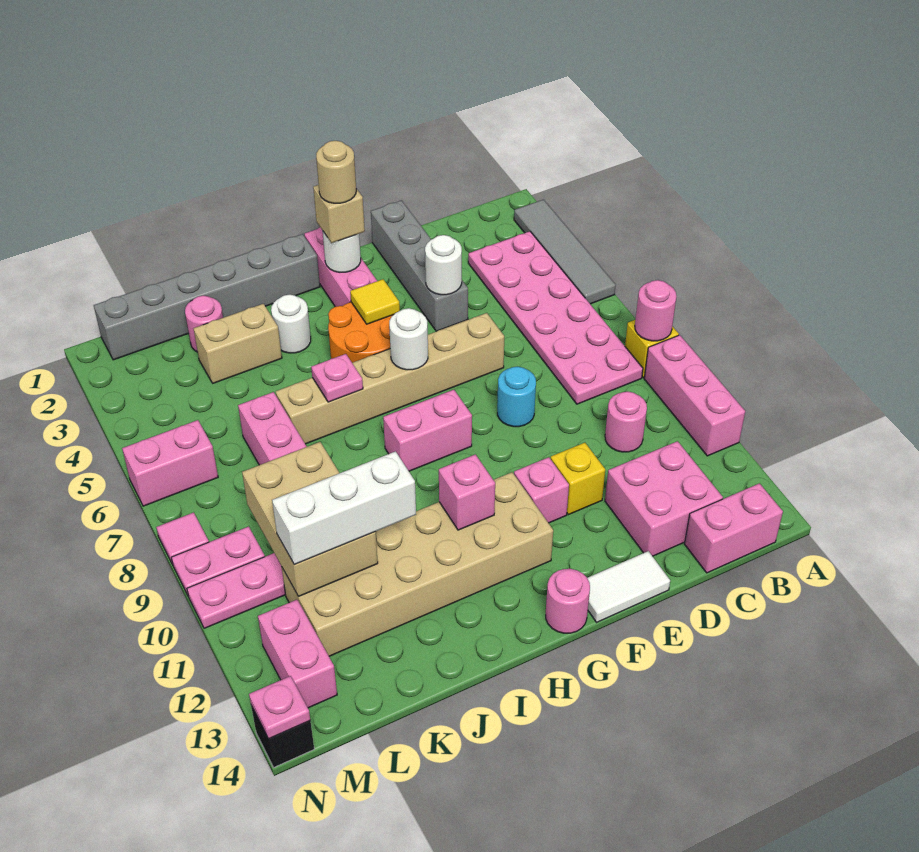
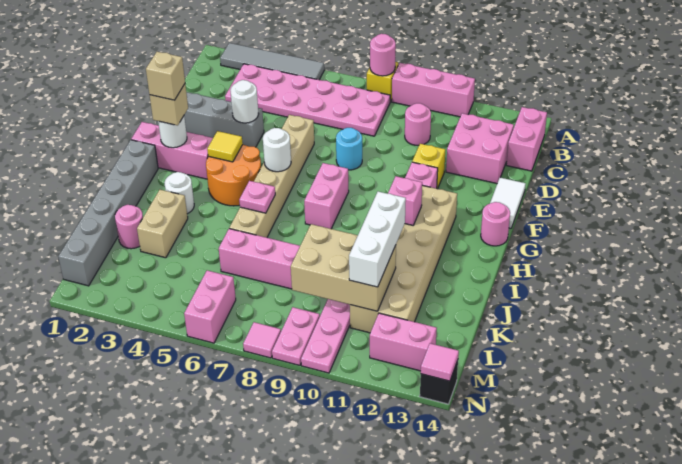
tan 1x1 round brick [316,141,356,203] -> tan 1x1 brick [146,52,185,100]
pink 1x1 plate [249,676,310,739] -> pink 1x1 tile [421,343,459,381]

